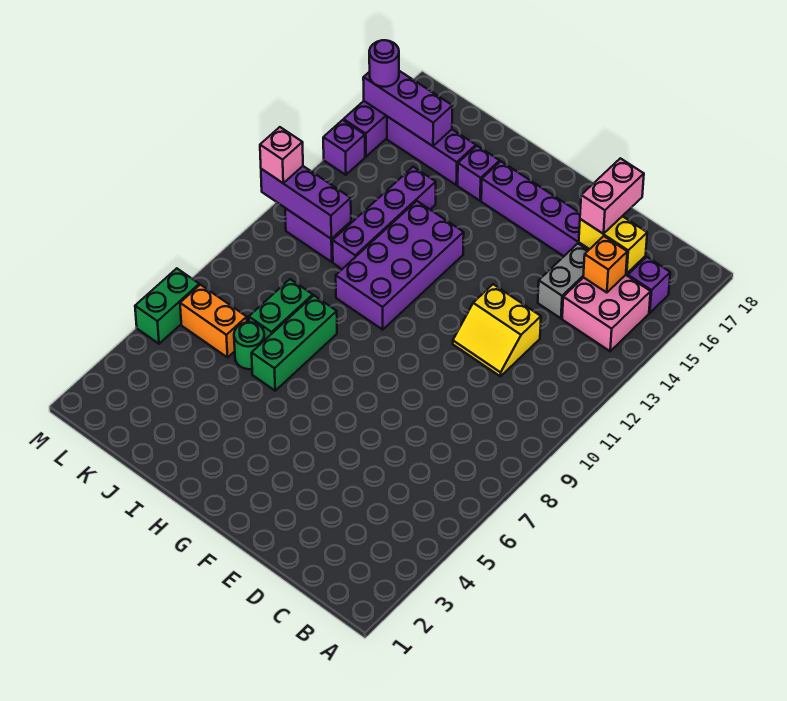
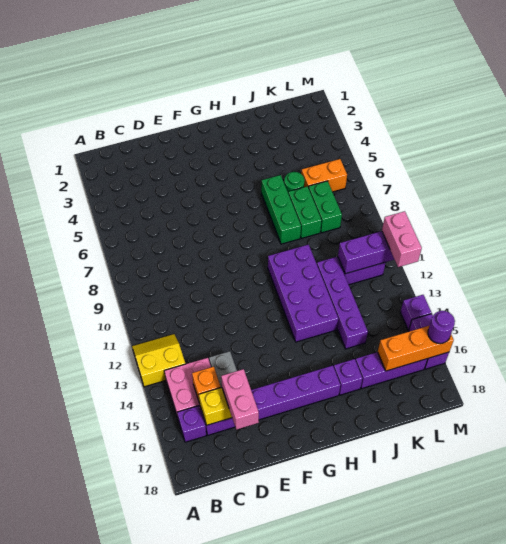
yellow 2x2 slope [453,284,541,376] -> yellow 2x2 slope moved to [132,334,185,387]
purple 1x3 brick [363,71,452,146] -> orange 1x3 brick [378,325,454,371]
green 1x2 brick [135,268,199,344] -> green 1x2 brick moved to [309,181,342,233]
pink 1x1 brick [260,127,303,183] -> pink 1x2 brick [382,211,422,267]

